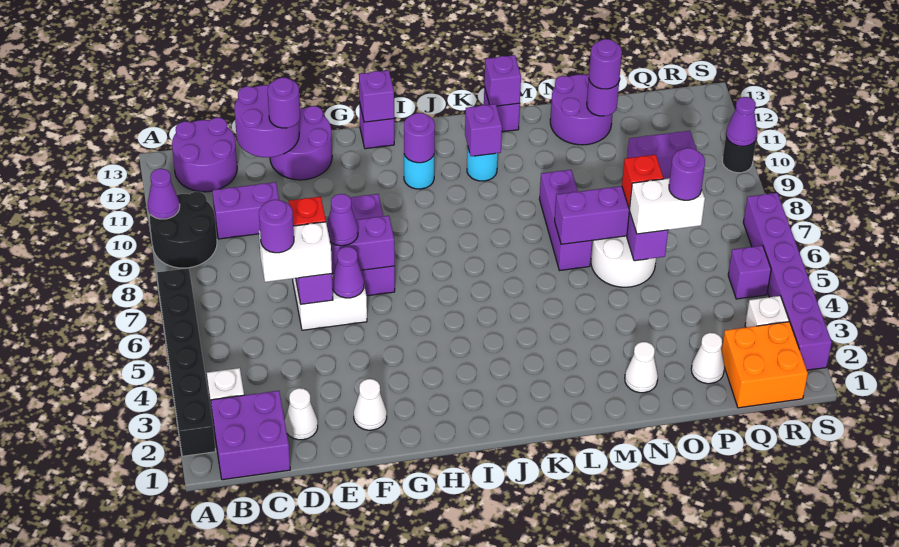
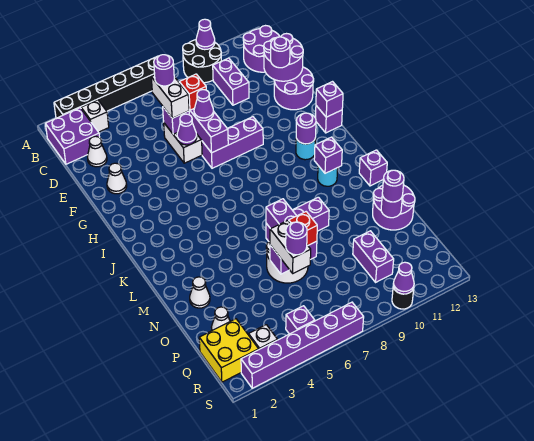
purple 1x1 brick [484,55,521,106] -> none
orange 2x2 brick [722,322,808,408] -> yellow 2x2 brick [199,319,259,382]

